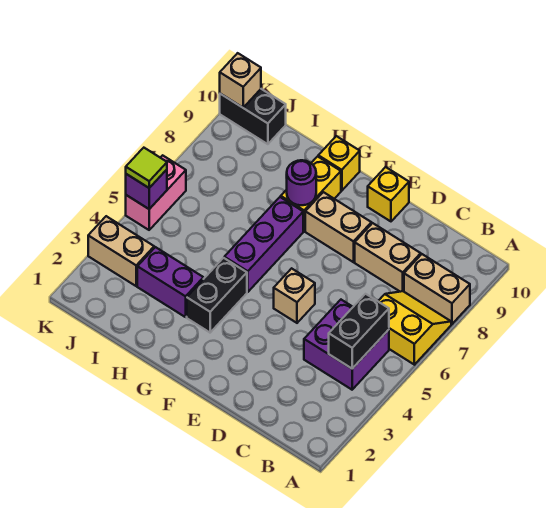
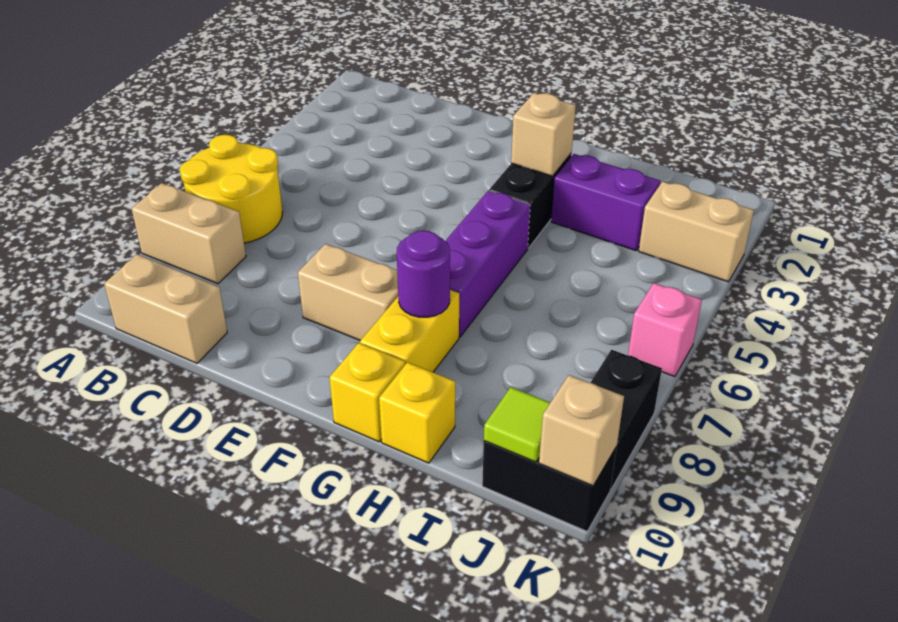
yellow 2x2 slope [378,291,451,365] -> yellow 2x2 round brick [180,135,282,243]
purple 2x2 brick [304,300,389,390] -> none
black 1x2 brick [329,294,389,369] -> black 1x2 brick moved to [590,350,662,489]
tan 1x2 brick [355,223,421,292] -> tan 1x2 brick moved to [104,254,227,363]
tan 1x1 brick [274,268,315,323] -> tan 1x1 brick moved to [511,93,576,176]
yellow 1x1 brick [368,167,409,221] -> yellow 1x1 brick moved to [379,362,455,463]
pink 1x2 brick [126,155,186,230] -> pink 1x1 brick [628,283,702,377]
purple 1x1 brick [126,170,167,209] -> none
lime 1x1 tile [126,148,167,188] -> lime 1x1 tile moved to [484,387,550,462]

